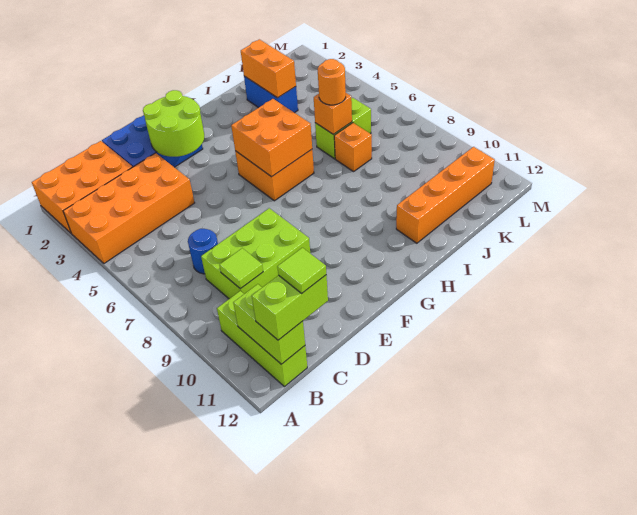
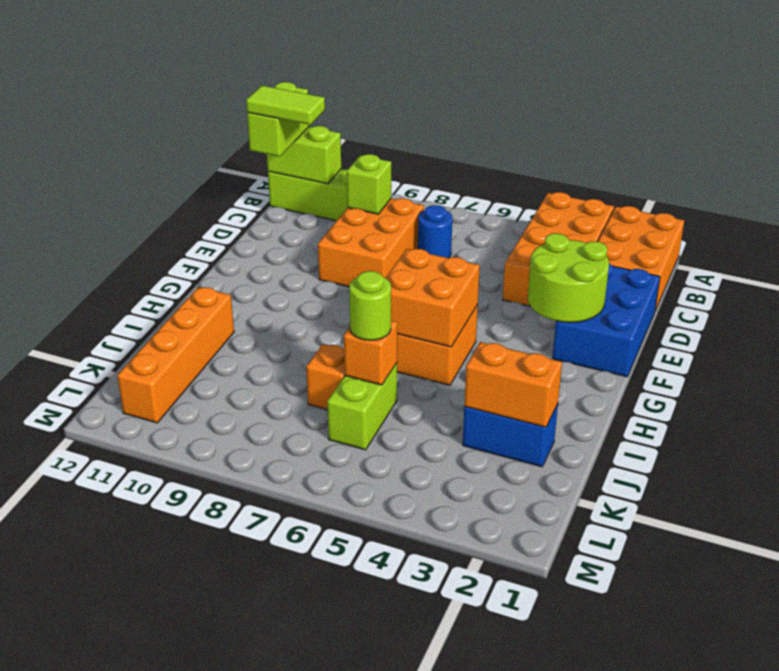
lime 2x3 brick [201,208,310,299] -> orange 2x3 brick [318,198,424,287]
lime 1x1 tile [219,248,263,289] -> lime 1x1 brick [347,154,391,214]
lime 1x1 tile [277,248,326,294] -> lime 1x2 tile [246,86,325,125]
orange 1x1 round brick [318,59,346,105] -> lime 1x1 round brick [349,271,391,340]

